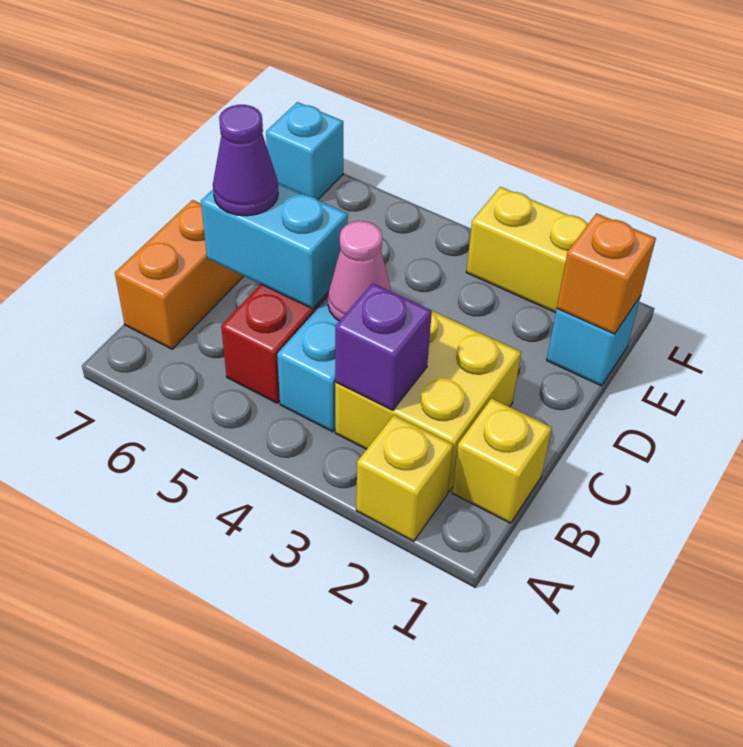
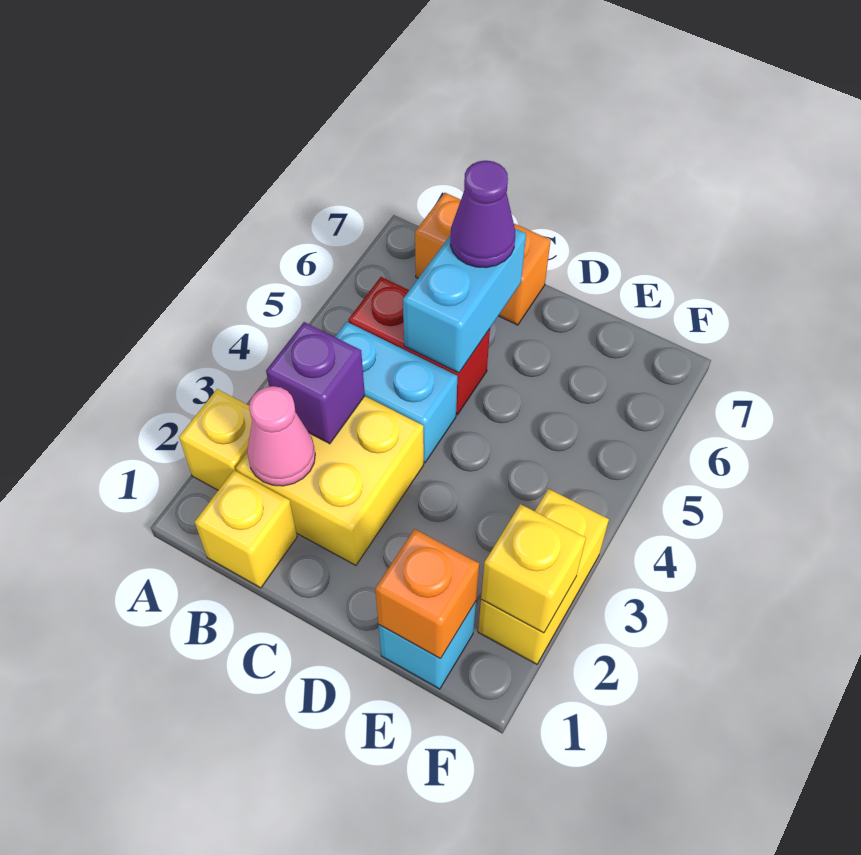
pink 1x1 cone [328,221,391,321] -> pink 1x1 cone moved to [247,386,315,486]
none -> yellow 1x1 brick [481,504,586,633]
cyan 1x1 brick [266,102,343,200] -> none

